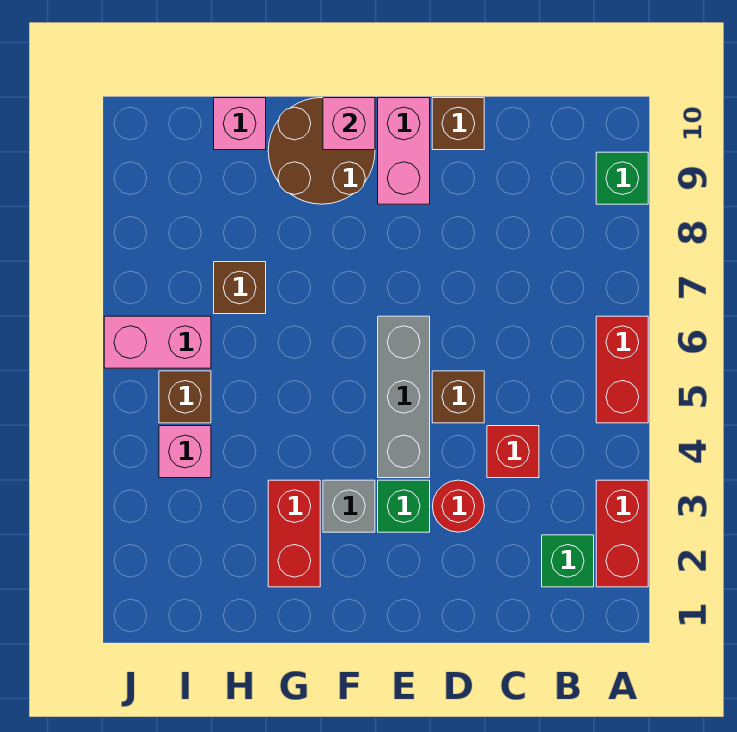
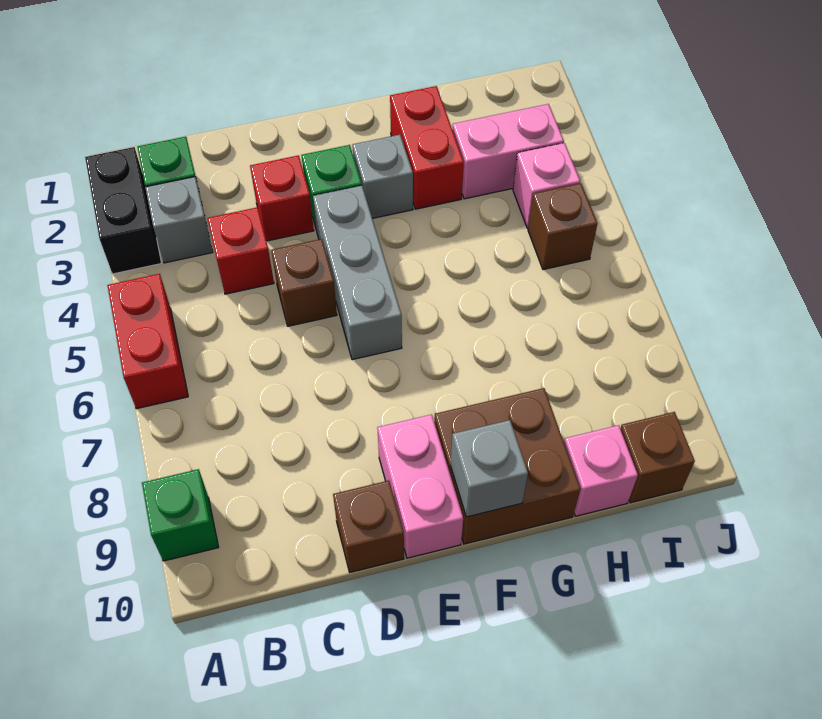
red 1x2 brick [596,480,648,587] -> black 1x2 brick [85,147,161,274]
none -> grey 1x1 brick [145,177,213,263]
red 1x1 round brick [432,480,484,532] -> red 1x1 brick [250,155,314,241]
brown 2x2 round brick [268,98,375,204] -> brown 2x2 brick [434,388,580,544]
pink 1x1 brick [323,98,375,150] -> grey 1x1 brick [451,420,528,517]
brown 1x1 brick [214,262,266,314] -> brown 1x1 brick moved to [620,412,695,503]
pink 1x2 brick [104,316,211,368] -> pink 1x2 brick moved to [452,104,564,199]

